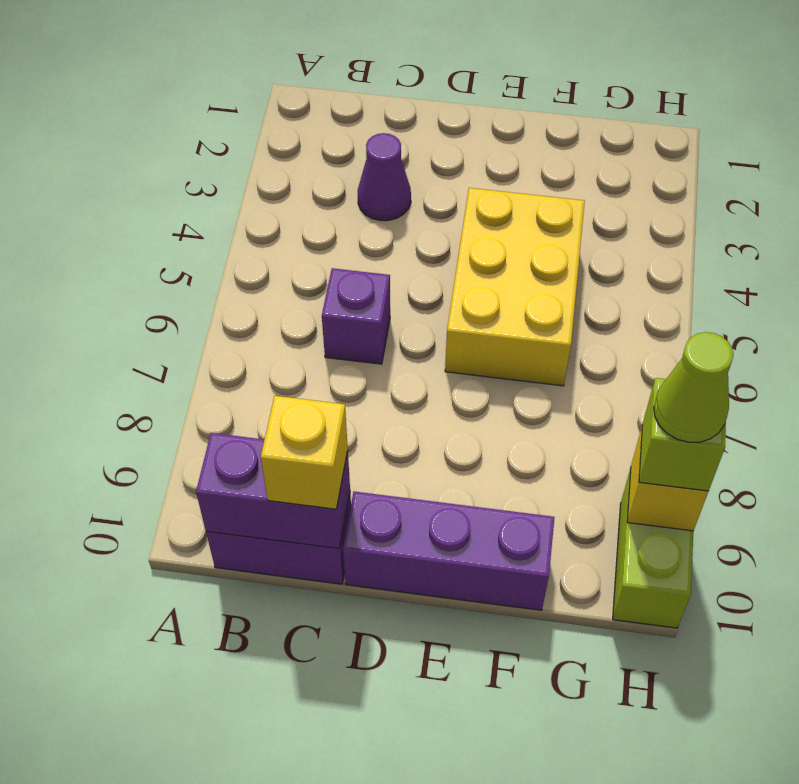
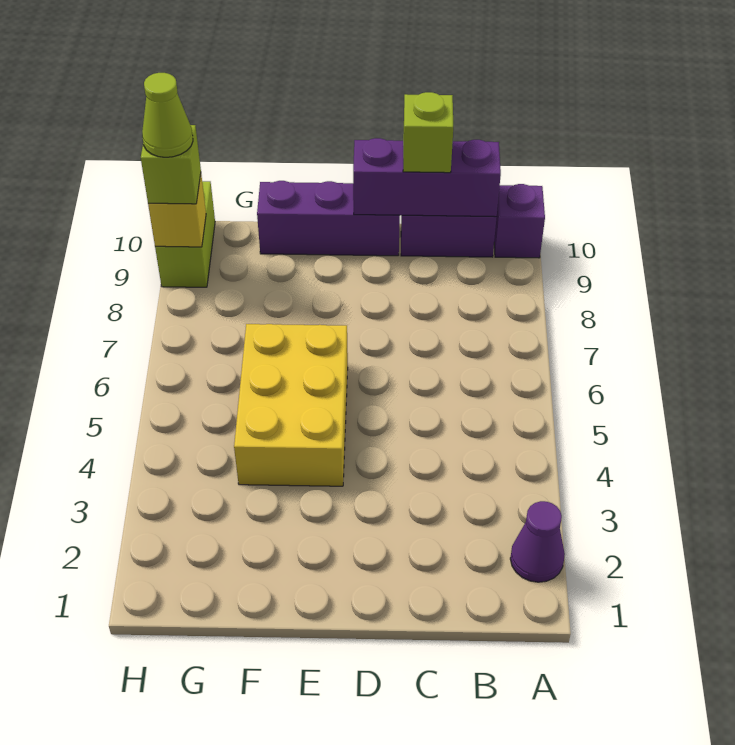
purple 1x2 brick [196,433,350,549] -> purple 1x3 brick [353,138,501,217]
purple 1x1 cone [358,133,411,221] -> purple 1x1 cone moved to [510,501,565,582]
purple 1x1 brick [322,268,390,364] -> purple 1x1 brick moved to [494,184,545,258]
yellow 1x1 brick [261,396,348,509] -> lime 1x1 brick [403,92,453,173]

